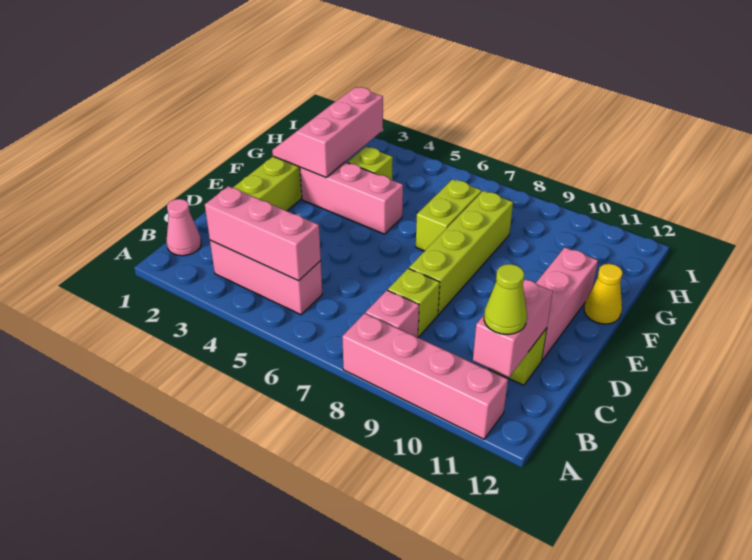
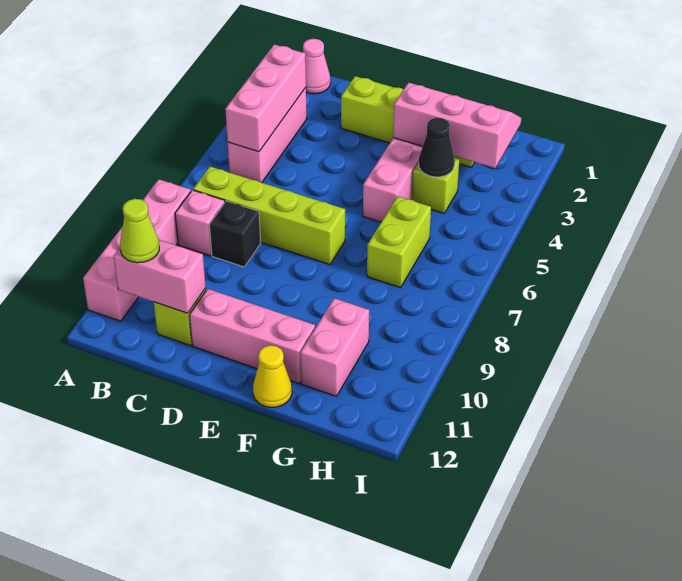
lime 1x1 brick [388,268,440,337] -> black 1x1 brick [209,201,261,267]
lime 1x4 brick [409,191,513,314] -> lime 1x4 brick moved to [193,167,345,265]
lime 1x2 brick [416,179,482,251] -> lime 1x2 brick turned to [367,196,431,288]
none -> black 1x1 cone [419,118,455,177]
none -> pink 1x2 brick [300,298,369,396]

